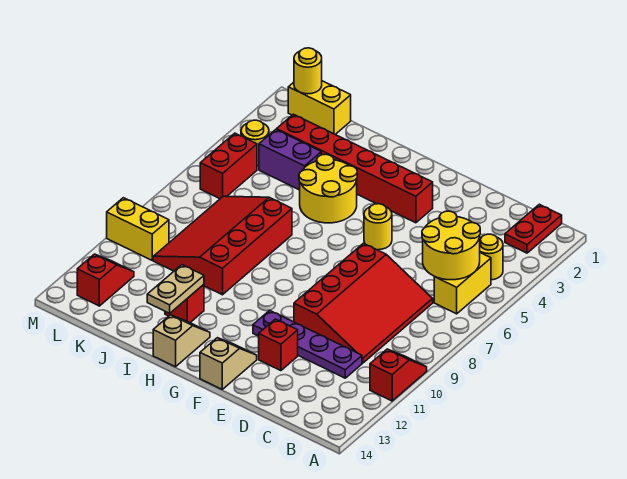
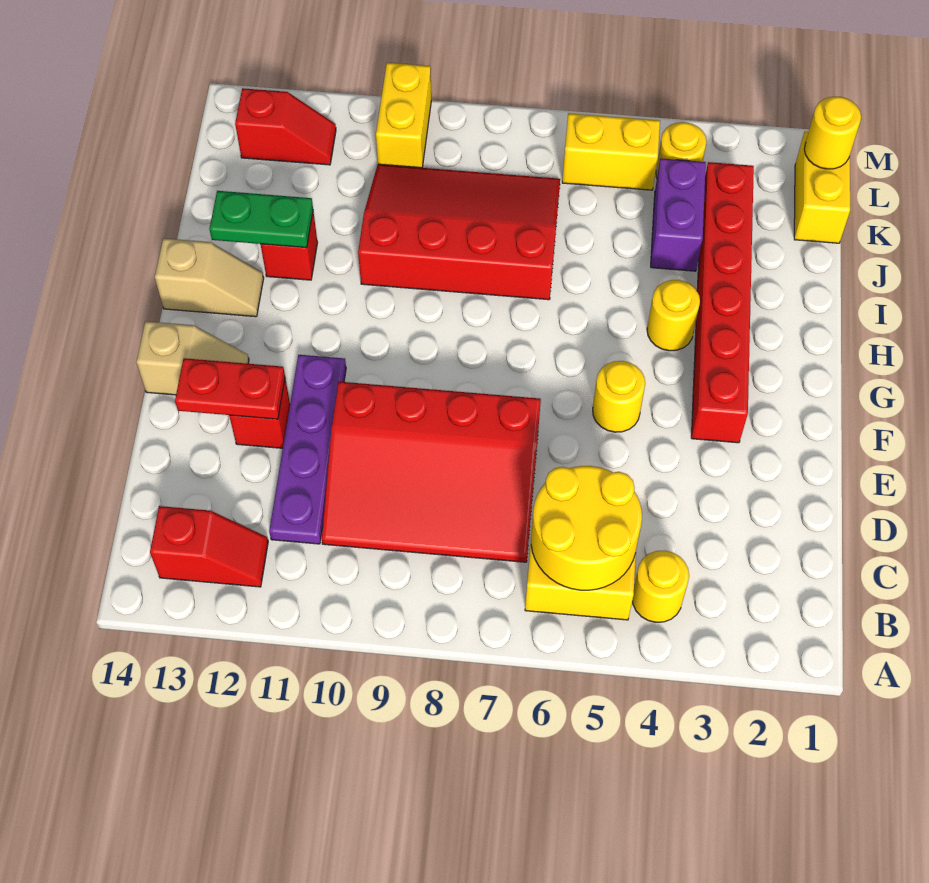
red 1x2 slope [370,349,427,401] -> red 1x2 slope moved to [150,506,268,587]
red 1x2 plate [505,204,562,253] -> red 1x2 plate moved to [175,358,285,419]
yellow 2x2 round brick [299,154,357,223] -> yellow 1x1 round brick [647,280,700,351]
tan 1x2 plate [147,265,204,313] -> green 1x2 plate [209,191,313,248]
red 1x2 brick [200,133,257,199] -> yellow 1x2 brick [562,113,660,190]

